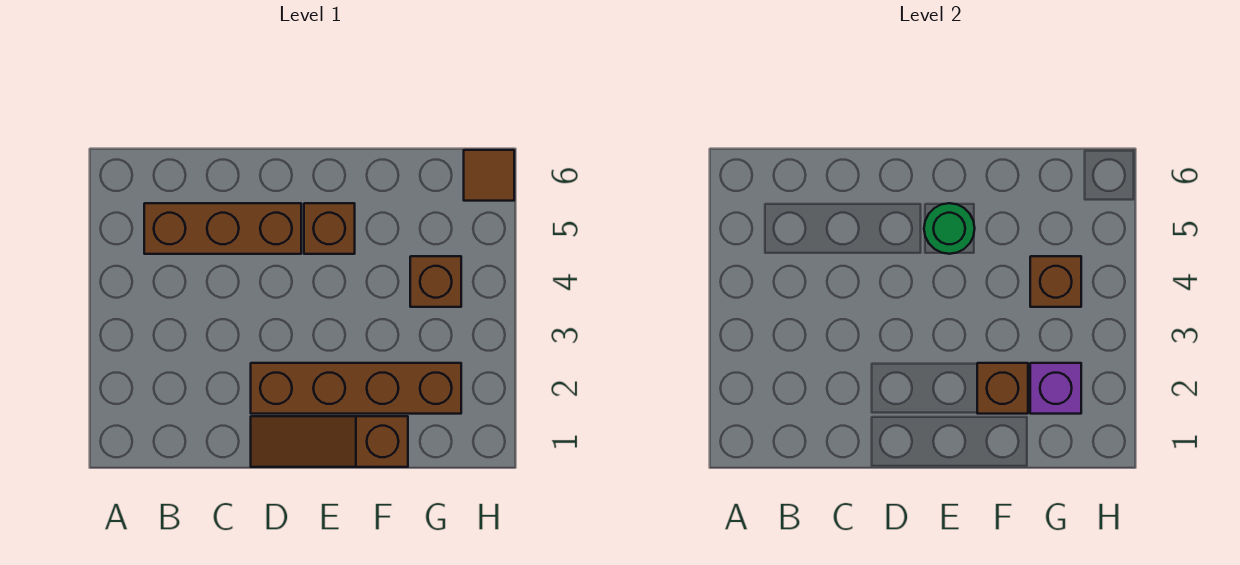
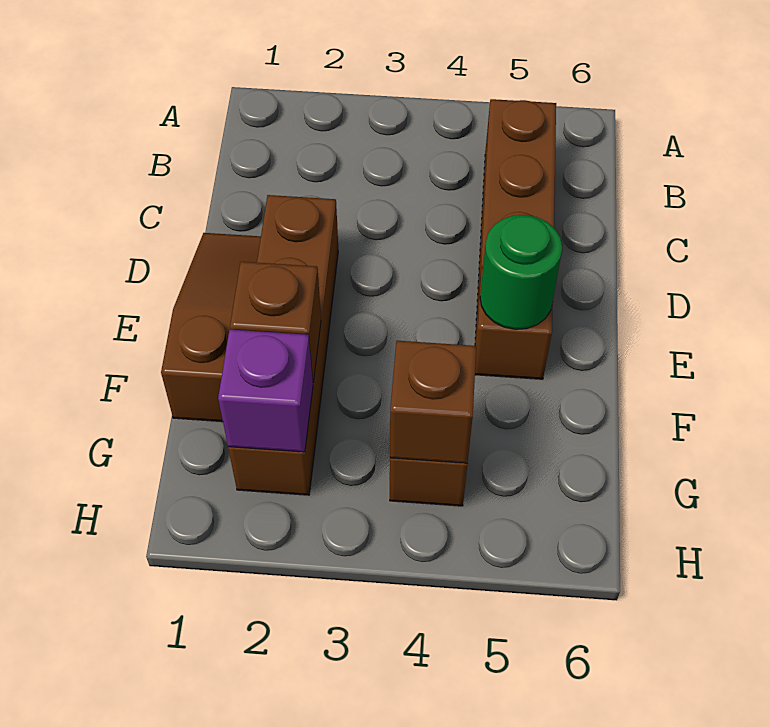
brown 1x1 tile [464,150,514,201] -> none

